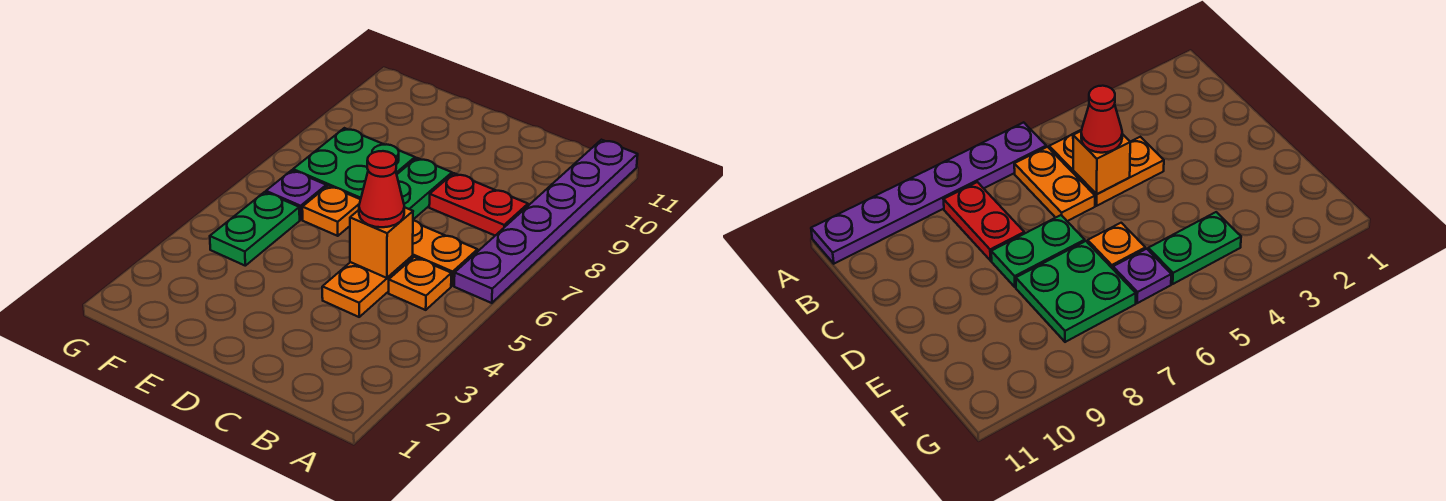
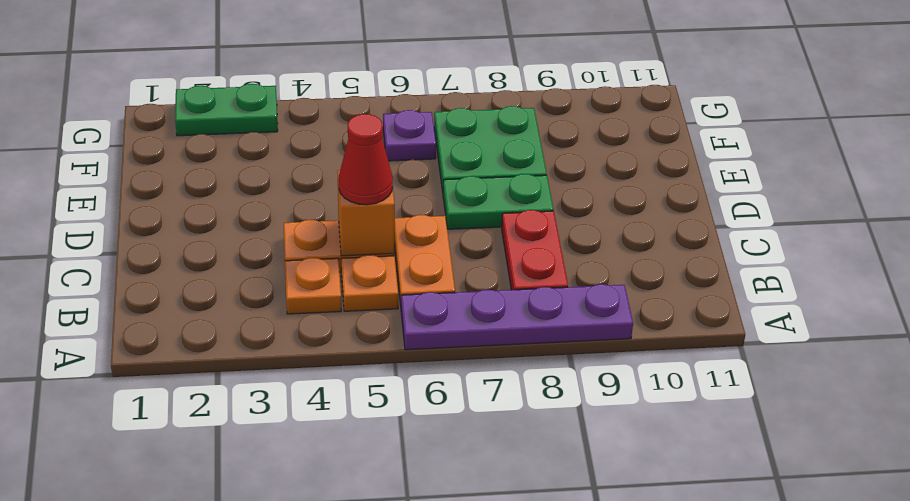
purple 1x6 plate [454,140,638,303] -> purple 1x4 plate [401,284,633,350]
orange 1x1 plate [302,186,361,236] -> orange 1x1 plate moved to [285,258,341,314]
green 1x2 plate [210,192,300,266] -> green 1x2 plate moved to [175,84,278,136]

